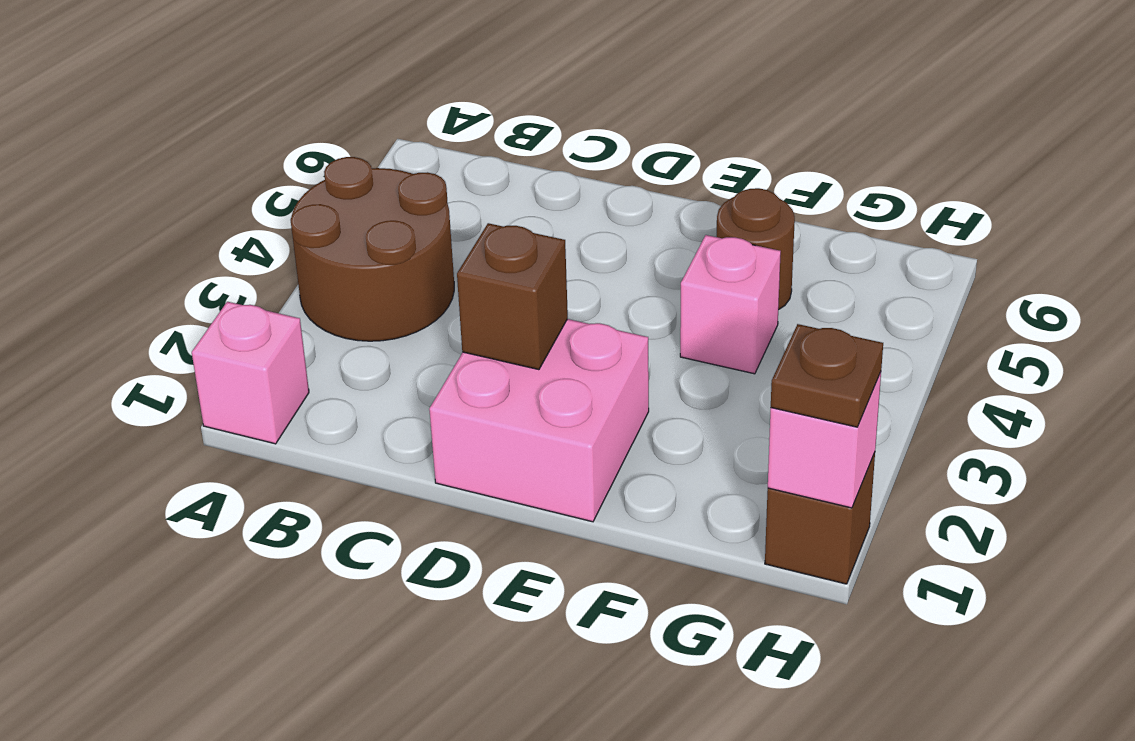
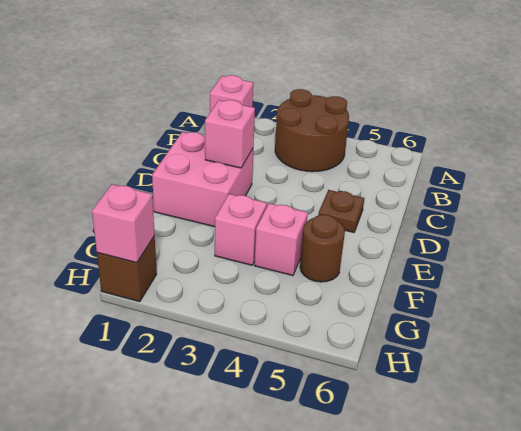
brown 1x1 brick [457,223,568,370] -> pink 1x1 brick [205,100,255,168]
none -> pink 1x1 brick [215,194,267,265]
brown 1x1 plate [771,324,883,427] -> brown 1x1 plate moved to [318,190,364,232]

